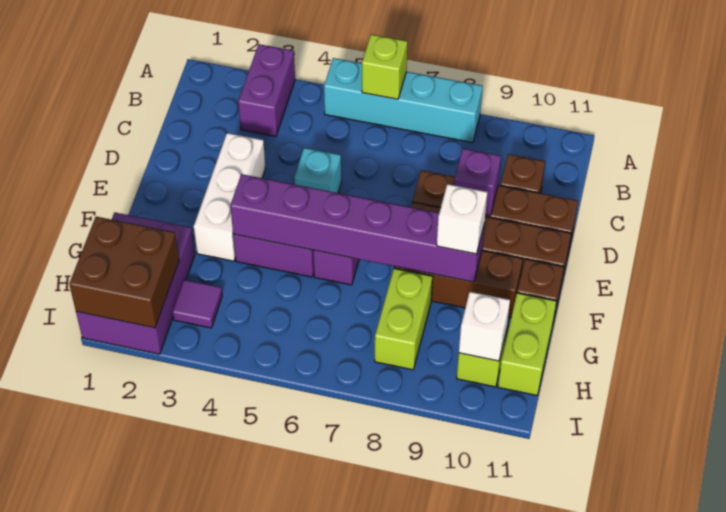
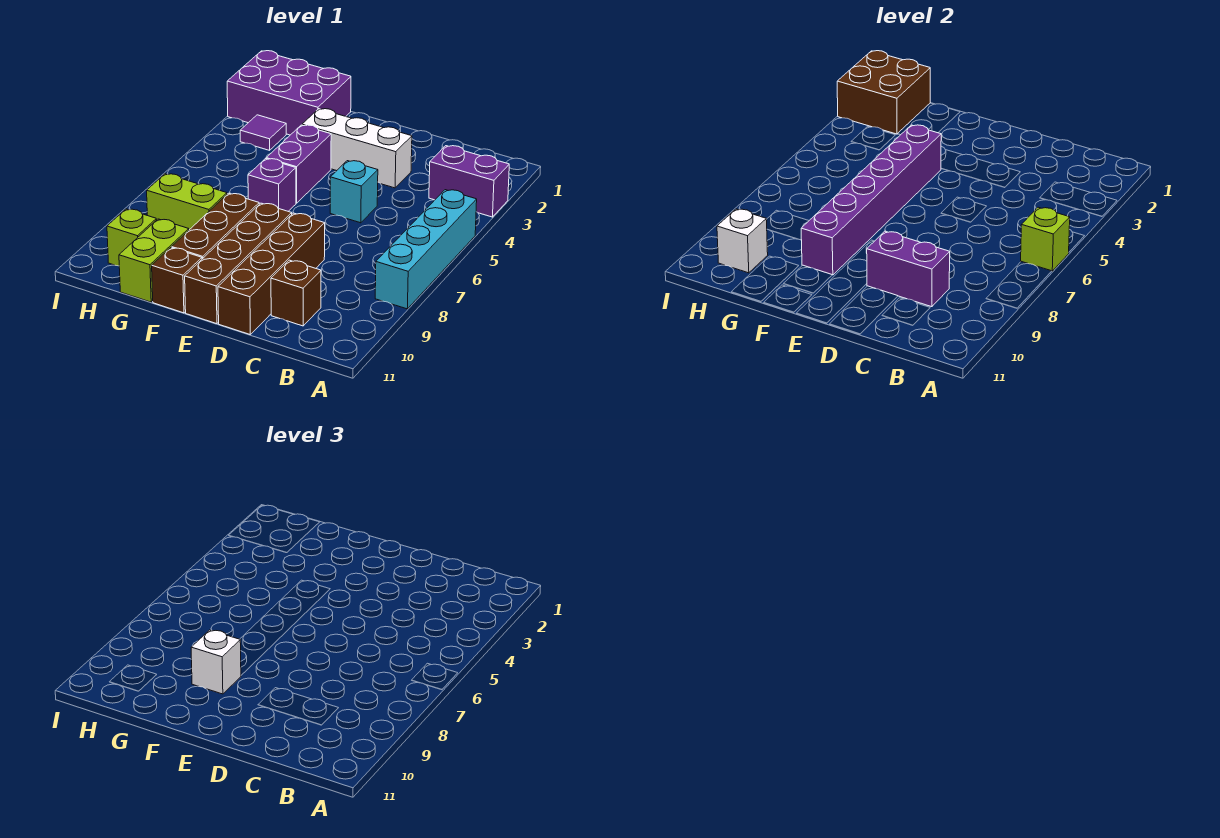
purple 1x1 brick [454,149,501,215] -> purple 1x2 brick [867,231,950,307]
lime 1x2 brick [498,293,556,395] -> lime 1x2 brick turned to [119,219,189,302]

